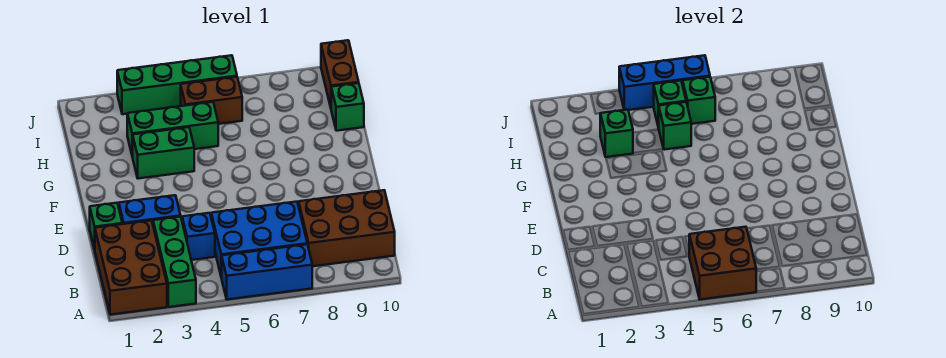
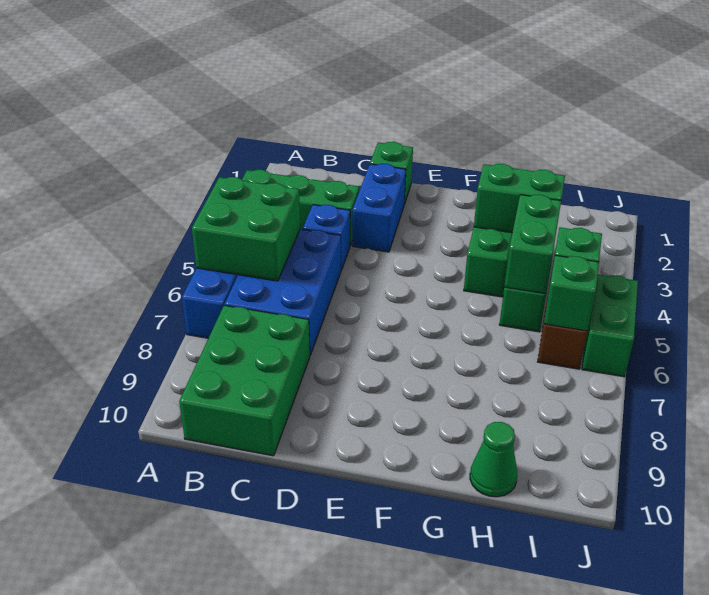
brown 2x3 brick [95,220,167,315] -> none
brown 2x2 brick [689,227,756,299] -> green 2x2 brick [192,177,300,281]
brown 2x3 brick [299,190,395,266] -> green 2x3 brick [179,305,310,456]
green 1x1 brick [600,110,633,157] -> green 1x2 brick [474,164,565,233]
green 1x1 brick [659,102,691,150] -> green 1x2 brick [504,195,561,294]
green 1x1 brick [331,83,364,131] -> green 1x1 cone [470,422,517,497]
brown 1x2 brick [321,40,359,107] -> none
green 1x4 brick [117,55,237,114] -> green 1x2 brick [582,275,638,377]
blue 1x3 brick [619,55,710,110] -> none

